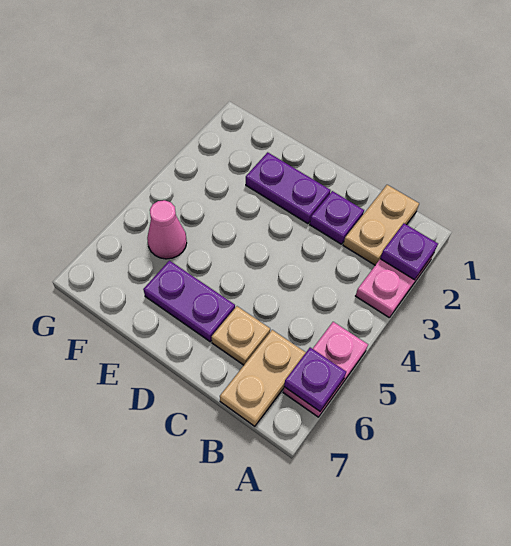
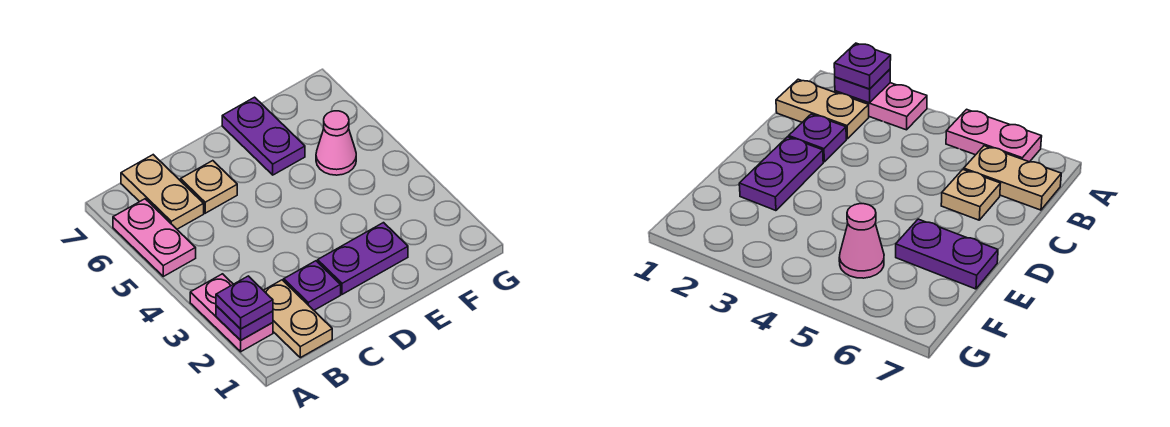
purple 1x1 plate [284,348,346,411] -> purple 1x1 plate moved to [216,276,273,329]
purple 1x2 plate [143,261,235,342] -> purple 1x2 plate turned to [222,97,305,175]

